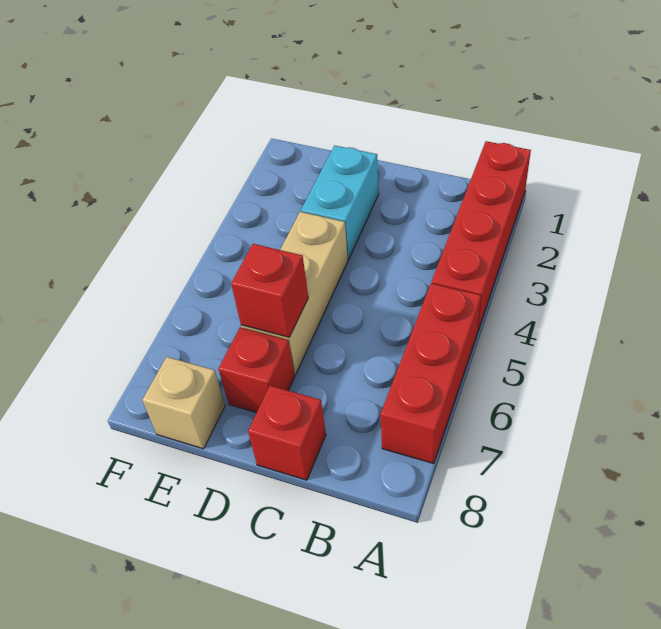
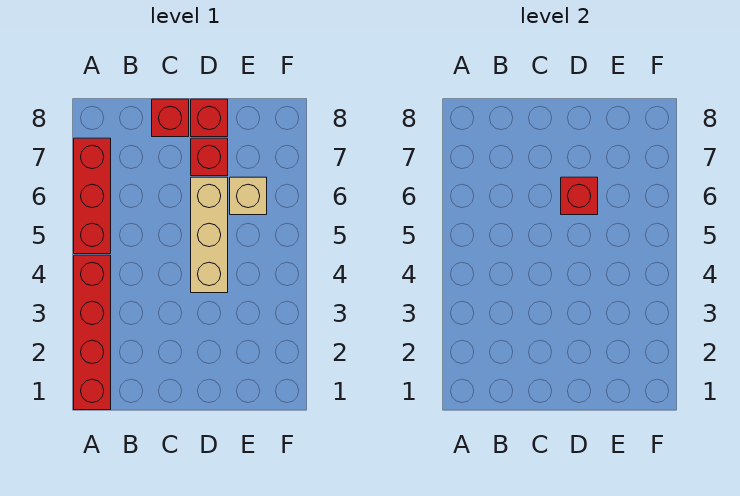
cyan 1x2 brick [301,146,379,259] -> none
none -> red 1x1 brick [191,99,228,137]
tan 1x1 brick [142,357,225,449] -> tan 1x1 brick moved to [230,177,267,215]

